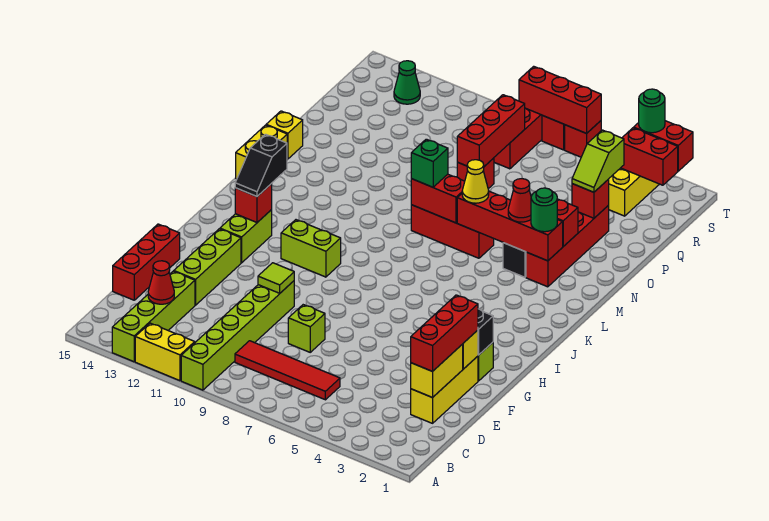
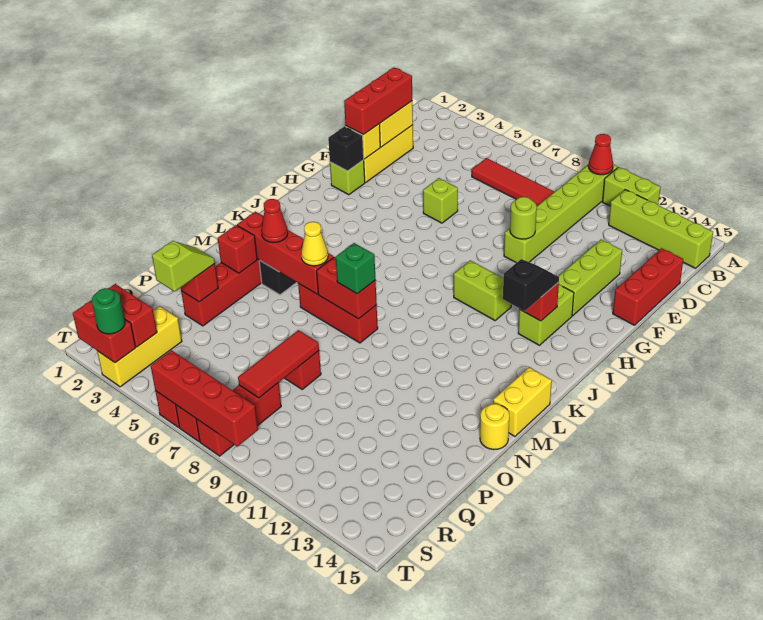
yellow 1x2 brick [135,323,195,381] -> lime 1x2 brick [602,167,661,206]
lime 1x4 brick [112,271,195,362] -> lime 1x4 brick turned to [609,190,713,268]
red 1x1 cone [148,261,174,304] -> red 1x1 cone moved to [588,134,613,175]
lime 1x1 brick [288,305,325,352] -> lime 1x1 brick moved to [423,178,458,223]
lime 1x1 tile [258,263,294,293] -> lime 1x1 round brick [510,197,537,239]
green 1x1 round brick [531,188,557,232] -> none
yellow 1x1 brick [266,111,303,159] -> yellow 1x1 round brick [480,404,509,450]
red 1x3 brick [457,95,525,166] -> red 1x3 tile [238,330,319,398]
green 1x1 cone [394,61,420,104] -> none
red 1x3 brick [519,66,601,133] -> red 1x4 brick [151,350,258,446]

